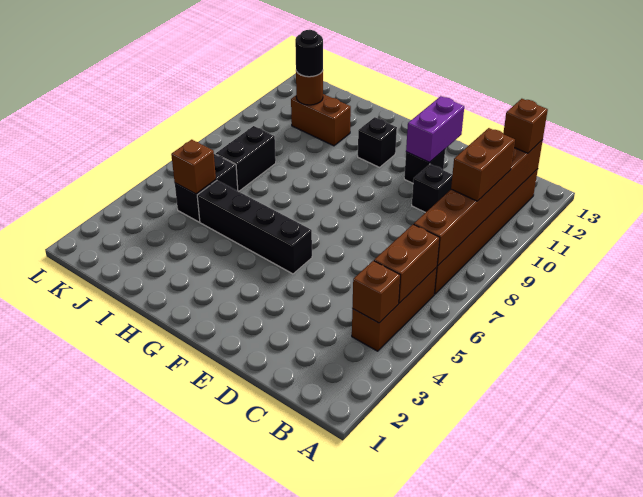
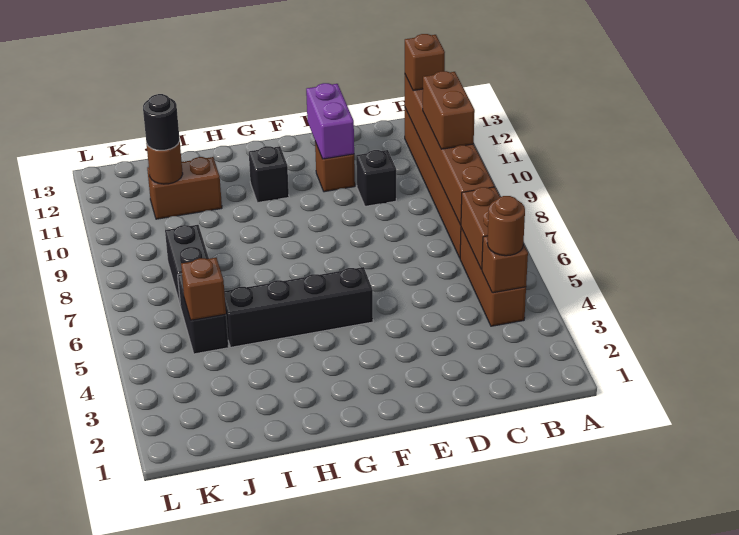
none -> brown 1x1 round brick [487,196,525,256]
black 1x1 brick [404,149,445,183] -> brown 1x1 brick [315,142,355,192]

